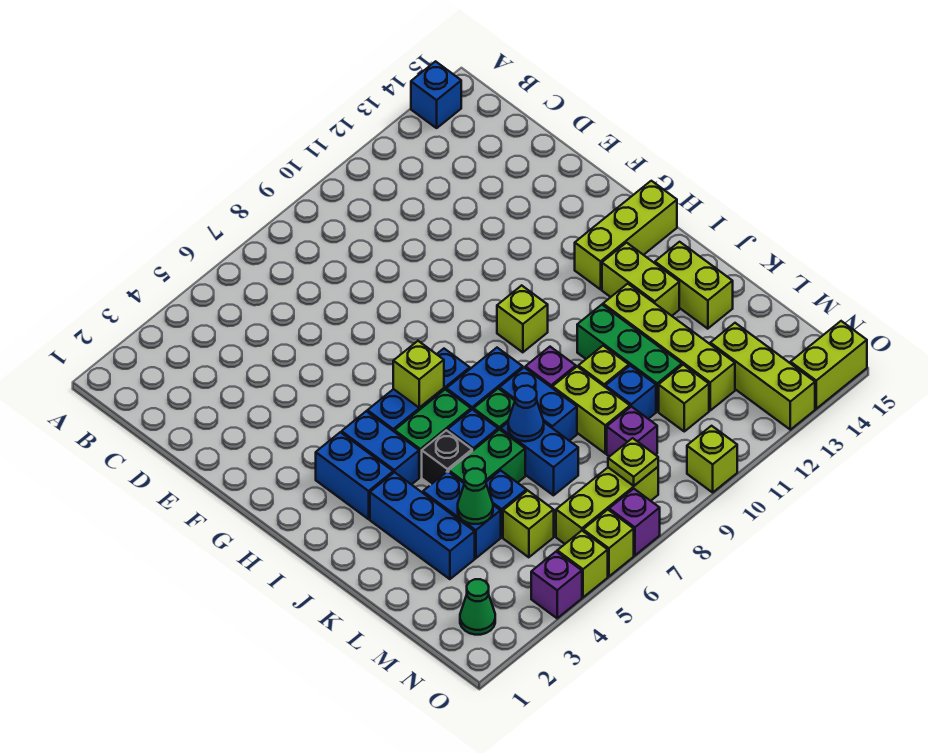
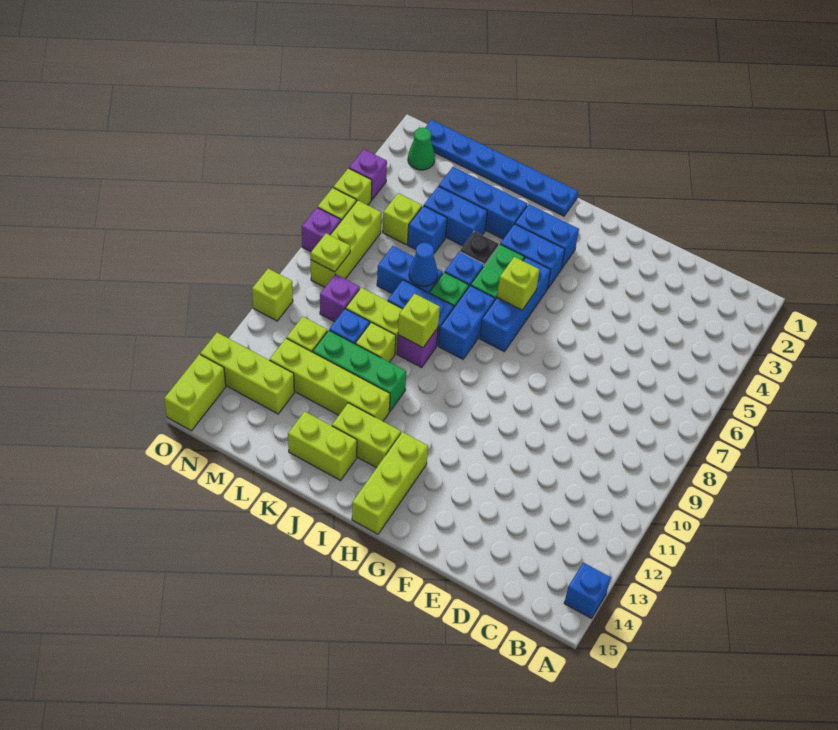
lime 1x1 brick [497,285,548,352] -> lime 1x1 brick moved to [398,294,440,348]
none -> blue 1x6 plate [425,120,578,216]
green 1x2 brick [449,429,525,483] -> none
green 1x1 cone [458,469,493,524] -> none

